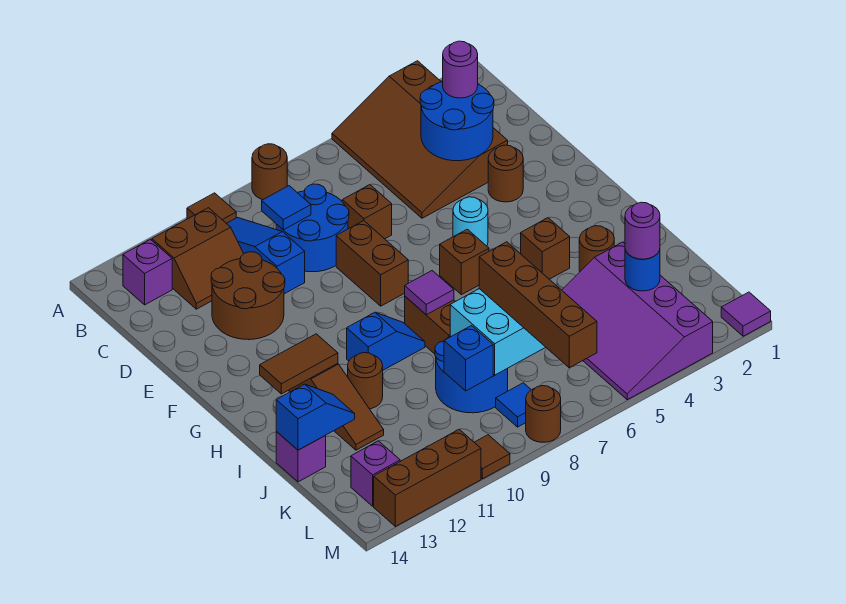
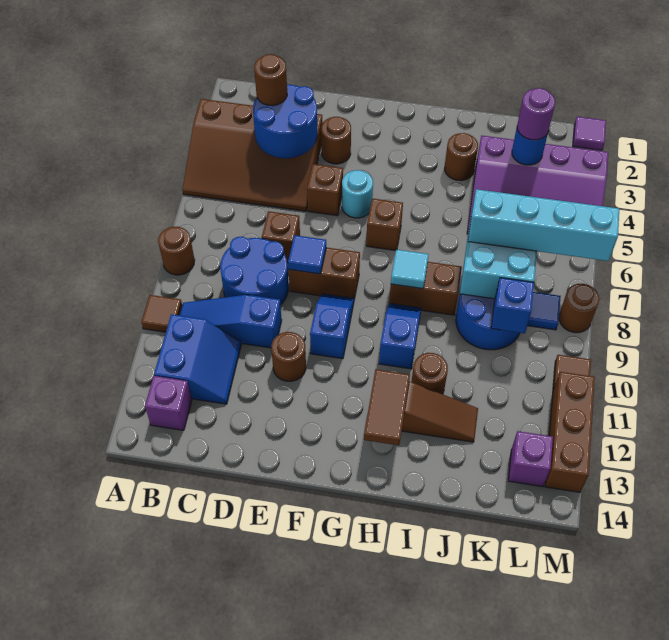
brown 2x2 slope [152,208,244,309] -> blue 2x2 slope [154,314,241,404]
purple 1x1 round brick [443,41,478,98] -> brown 1x1 round brick [254,54,287,106]
blue 1x1 tile [262,186,311,230] -> blue 1x1 tile moved to [288,235,326,274]
brown 2x2 round brick [211,252,285,340] -> brown 1x1 round brick [271,332,306,381]
brown 1x1 brick [521,218,570,279] -> brown 1x1 brick moved to [307,164,343,216]
purple 1x1 tile [405,271,454,315] -> cyan 1x1 tile [391,249,429,289]
brown 1x4 brick [479,242,597,368] -> cyan 1x4 brick [468,189,619,261]
blue 1x2 slope [276,384,355,450] -> blue 1x2 slope moved to [310,294,354,359]
purple 1x1 brick [276,432,326,482] -> none

